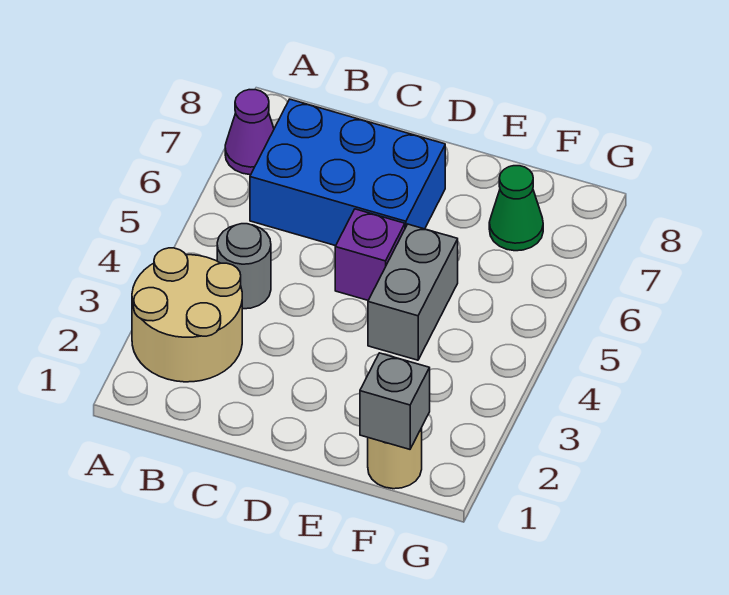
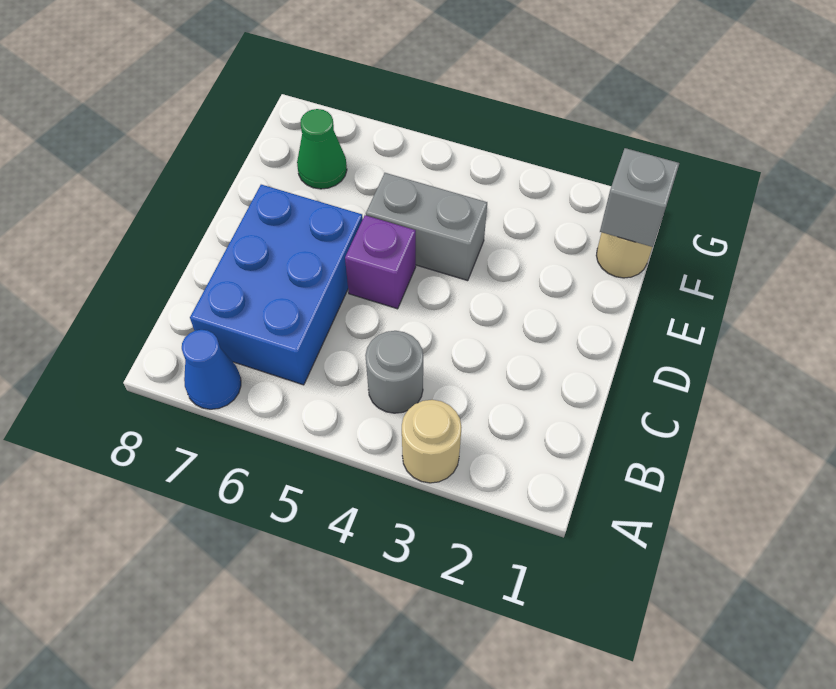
tan 2x2 round brick [132,248,242,382] -> tan 1x1 round brick [402,400,462,483]
purple 1x1 cone [225,90,274,175] -> blue 1x1 cone [182,330,241,409]

